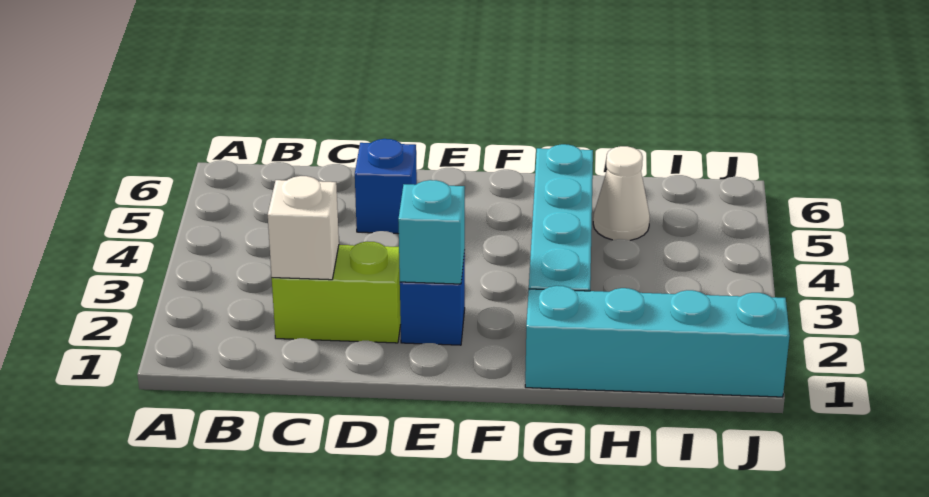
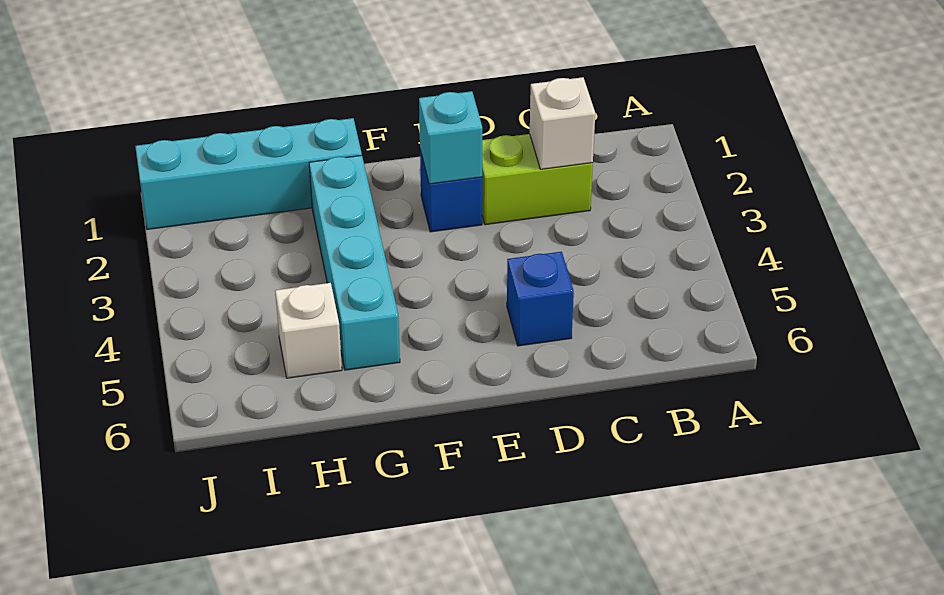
white 1x1 cone [593,146,650,240] -> white 1x1 brick [275,283,342,378]

